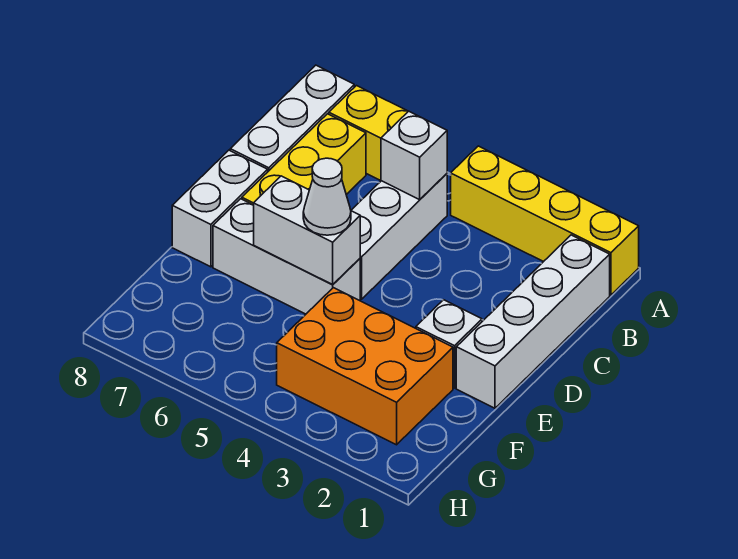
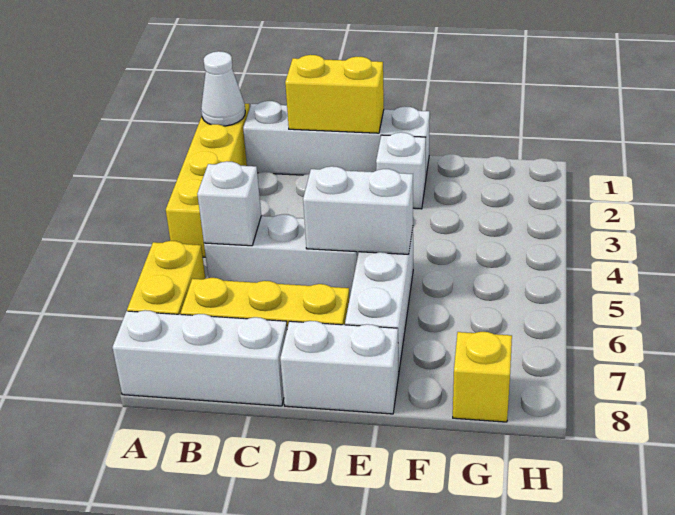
none -> yellow 1x2 brick [285,55,384,133]
white 1x2 brick [254,176,360,284] -> white 1x2 brick turned to [303,166,413,254]
white 1x1 cone [303,158,351,235] -> white 1x1 cone moved to [201,51,245,126]
orange 2x3 brick [277,288,453,445] -> none
none -> yellow 1x1 brick [453,332,512,422]

